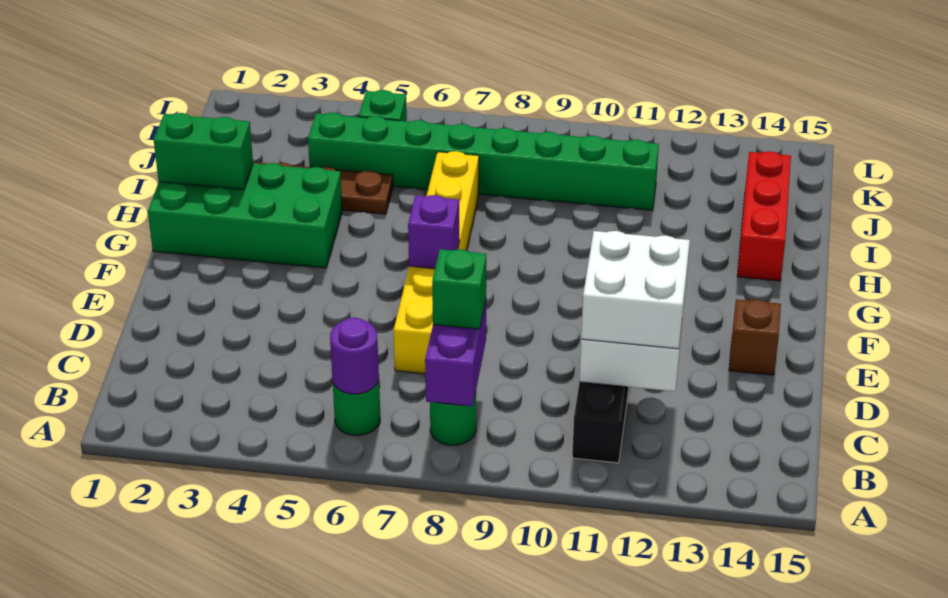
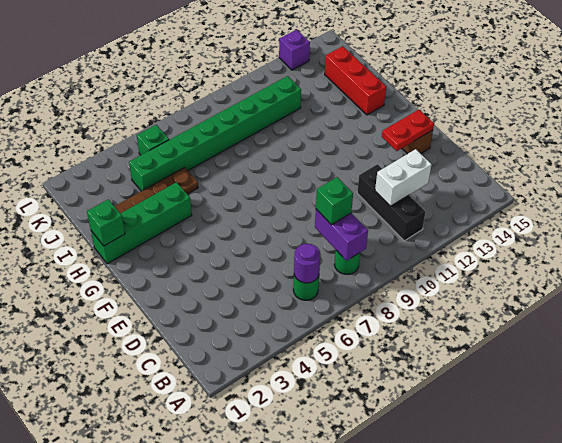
white 2x2 brick [581,231,690,349] -> none
yellow 1x6 brick [394,151,479,374] -> none
none -> red 1x2 plate [382,110,434,151]
purple 1x1 brick [408,195,460,269] -> purple 1x1 brick moved to [279,30,310,70]
green 2x4 brick [148,163,342,268] -> green 1x4 brick [91,182,192,264]
green 1x2 brick [154,113,253,190] -> green 1x1 brick [87,199,125,246]

